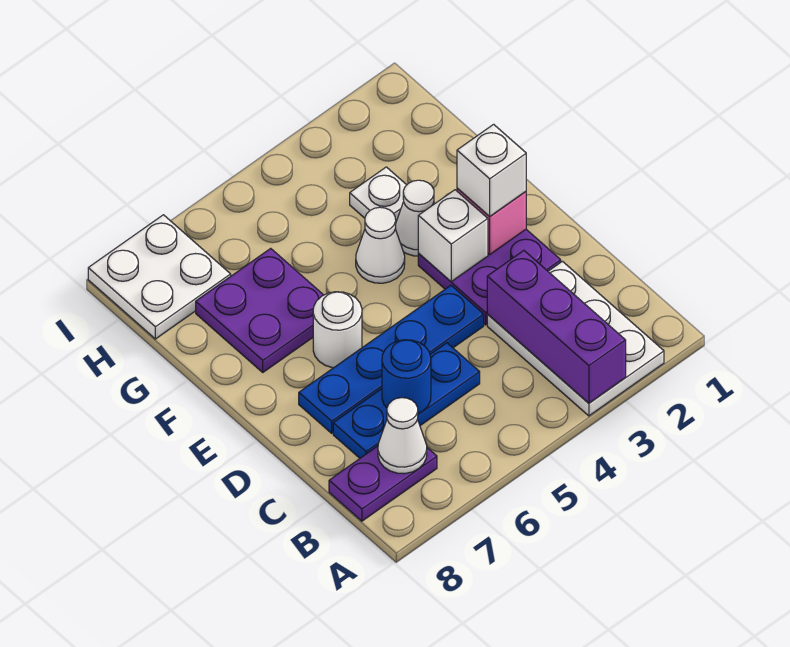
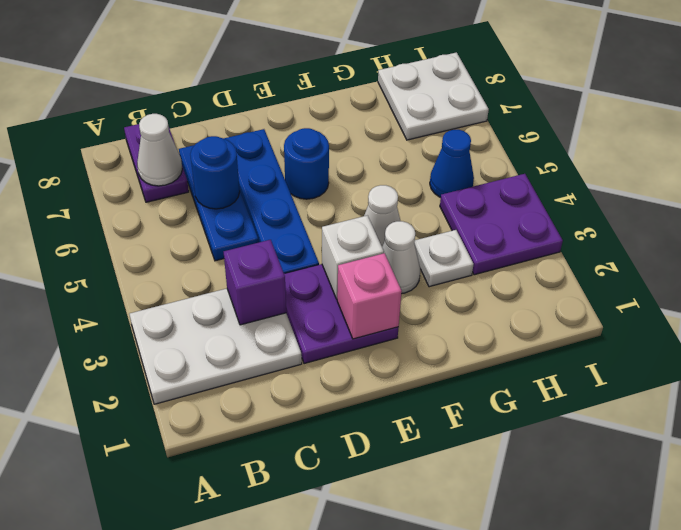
purple 1x3 brick [487,251,626,403] -> purple 1x1 brick [224,240,286,325]
white 1x1 brick [457,124,526,217] -> none
white 1x1 round brick [313,292,362,368] -> blue 1x1 round brick [284,128,329,199]
purple 2x2 plate [196,248,323,372] -> purple 2x2 plate moved to [440,174,563,275]
none -> blue 1x1 cone [430,130,474,197]

